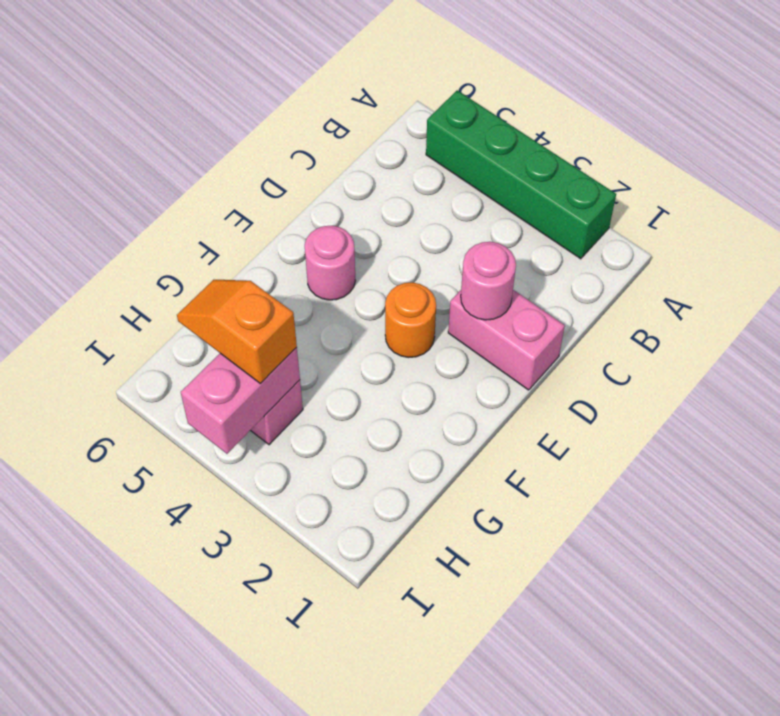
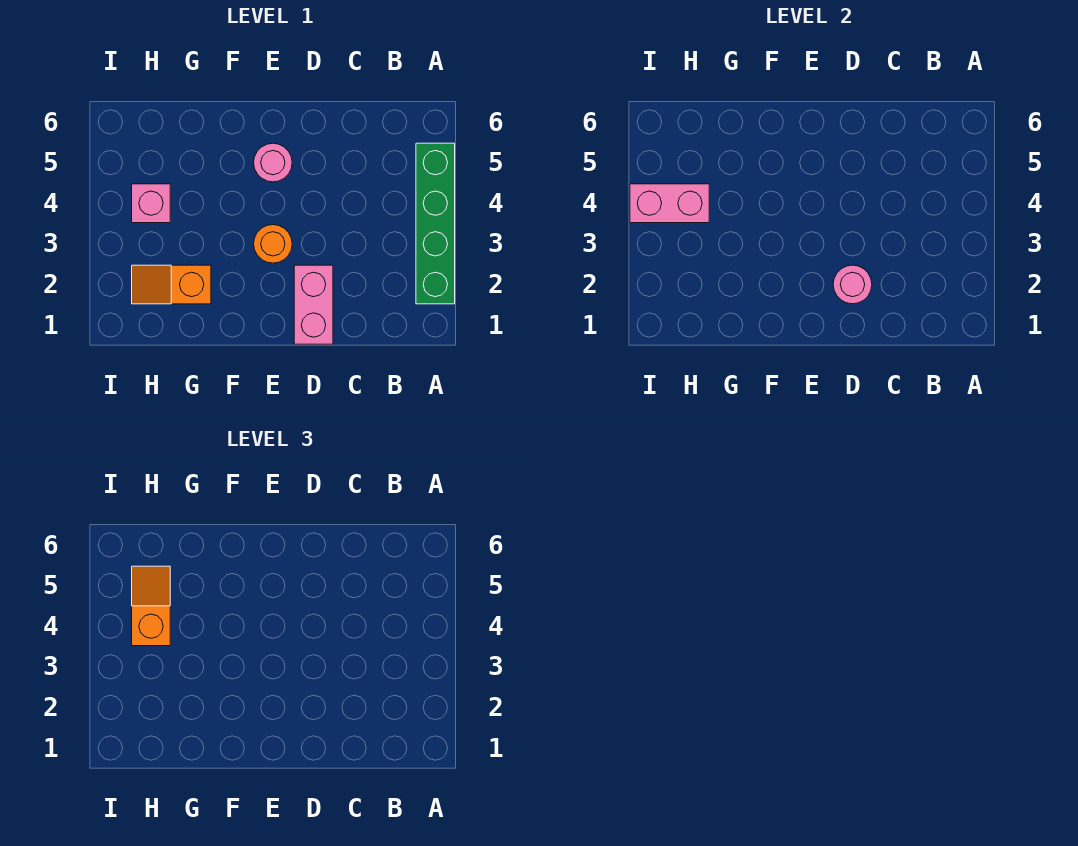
none -> orange 1x2 slope [132,265,211,304]

